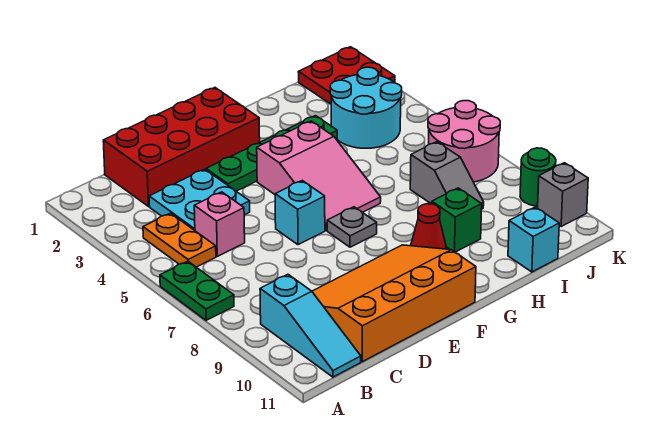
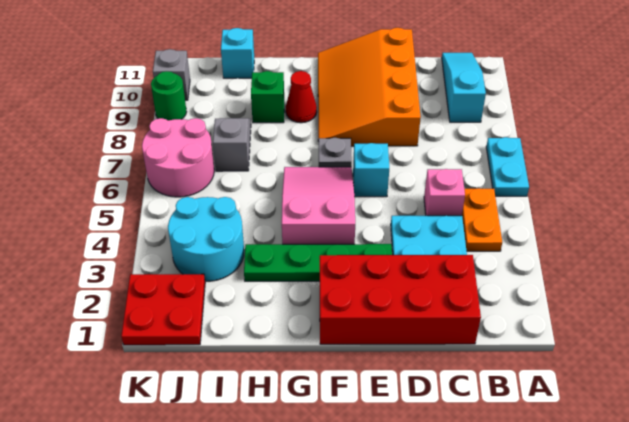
green 1x2 plate [160,261,234,320] -> cyan 1x2 plate [486,137,529,196]
orange 3x4 slope [312,245,476,362] -> orange 3x4 slope turned to [318,28,421,146]

